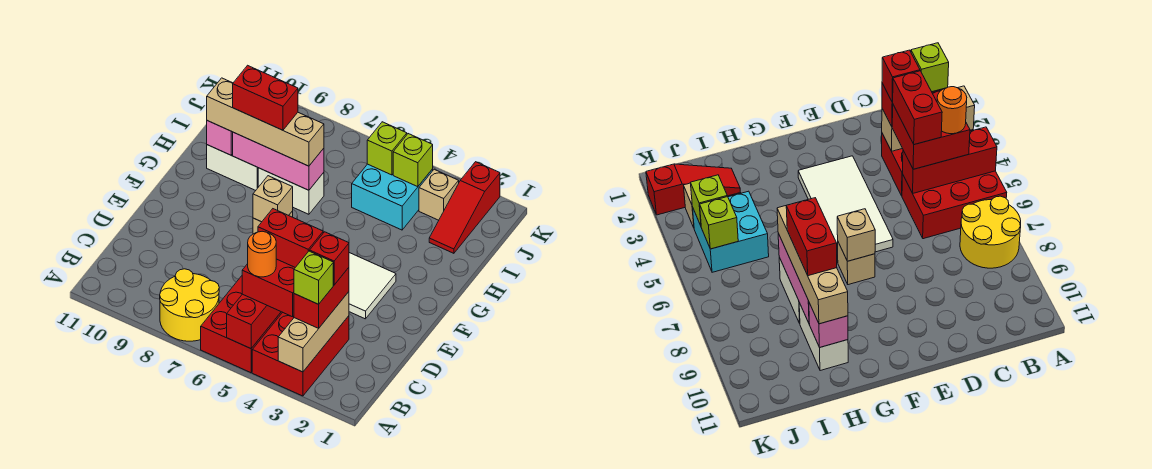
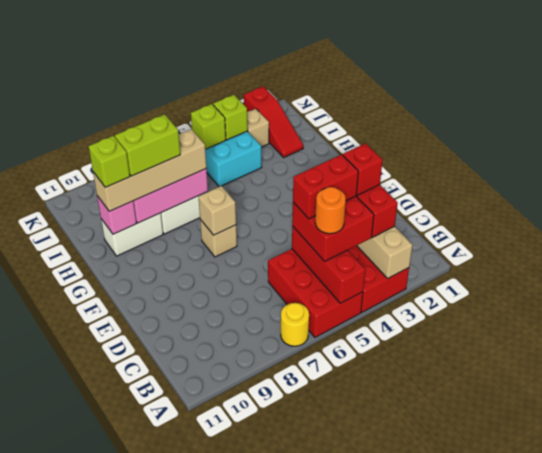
yellow 2x2 round brick [160,269,219,341] -> yellow 1x1 round brick [281,303,309,346]
lime 1x1 brick [294,251,333,304] -> lime 1x1 brick moved to [89,136,130,187]
white 2x4 tile [349,253,396,319] -> none
red 1x2 brick [233,65,298,130] -> lime 1x2 brick [115,114,180,176]

